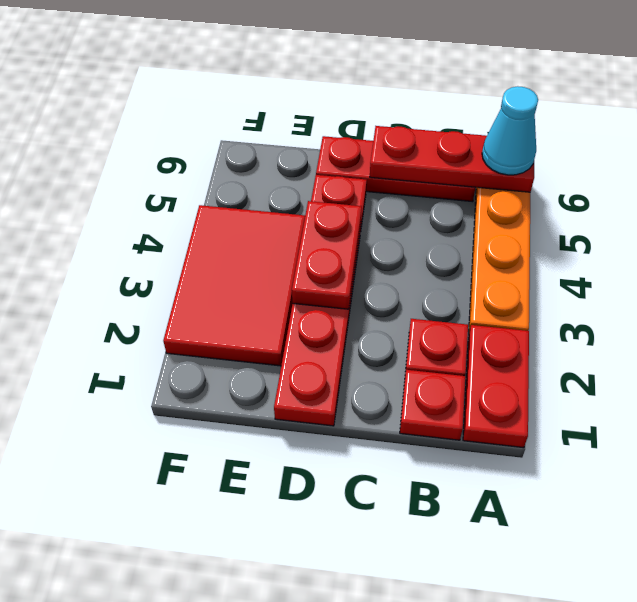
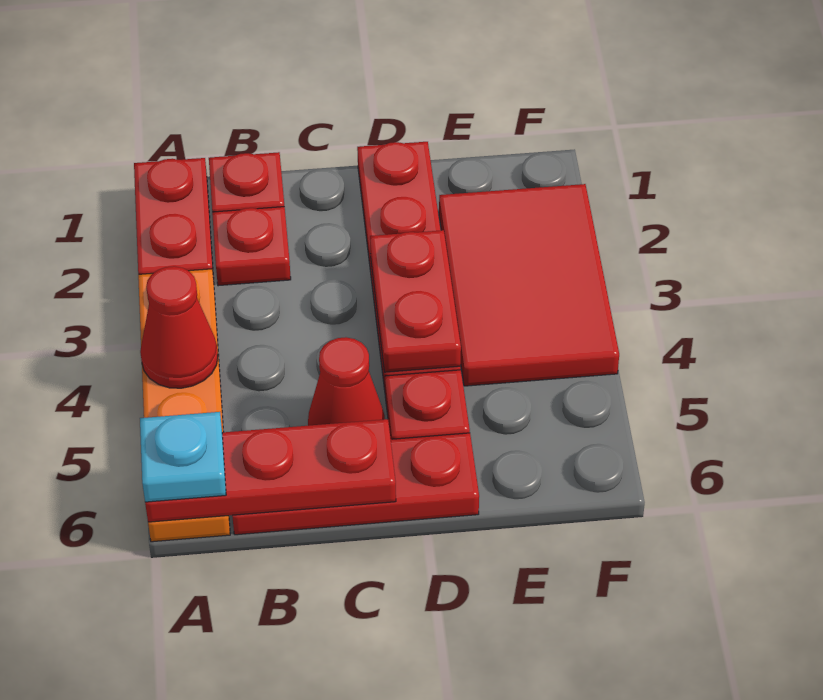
none -> red 1x1 cone [140,266,218,388]
cyan 1x1 cone [482,86,538,175] -> cyan 1x1 plate [140,412,226,502]
none -> red 1x1 cone [308,337,385,426]

